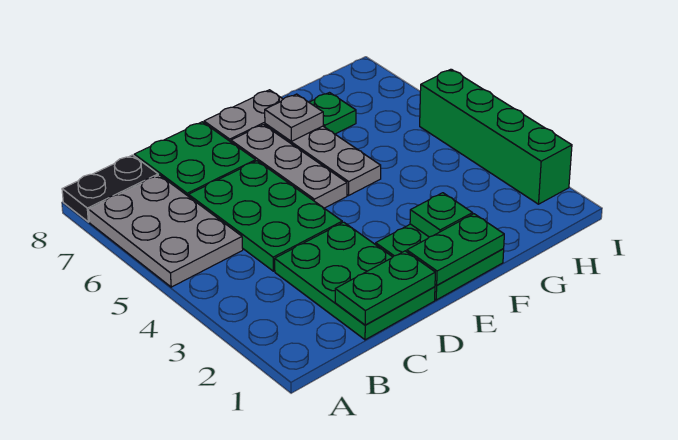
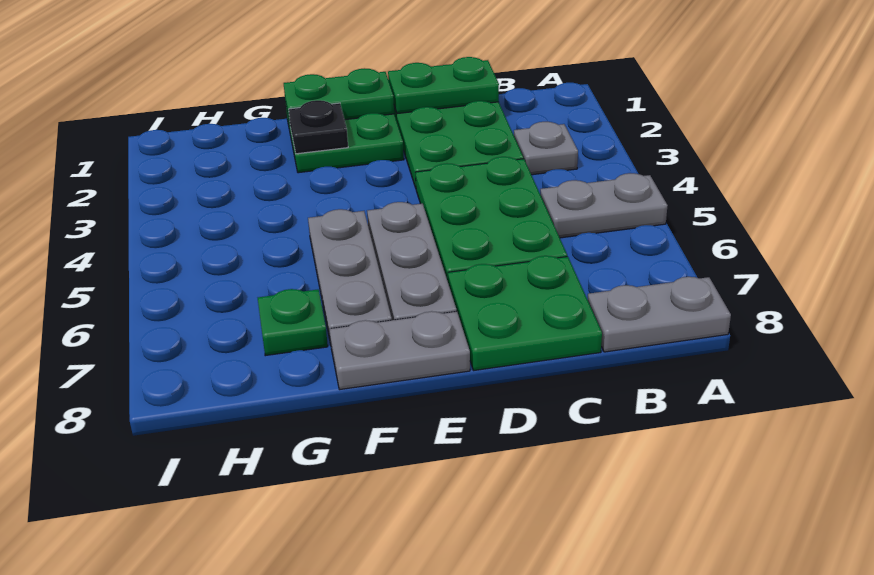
grey 2x3 plate [89,175,243,287] -> grey 1x2 plate [540,173,668,238]
black 1x2 plate [62,155,158,222] -> grey 1x2 plate [588,277,731,352]
green 1x1 plate [410,193,472,237] -> black 1x1 plate [289,100,348,154]
grey 1x1 plate [265,94,323,141] -> grey 1x1 plate moved to [514,122,578,175]
green 1x4 brick [420,69,572,204] -> none

